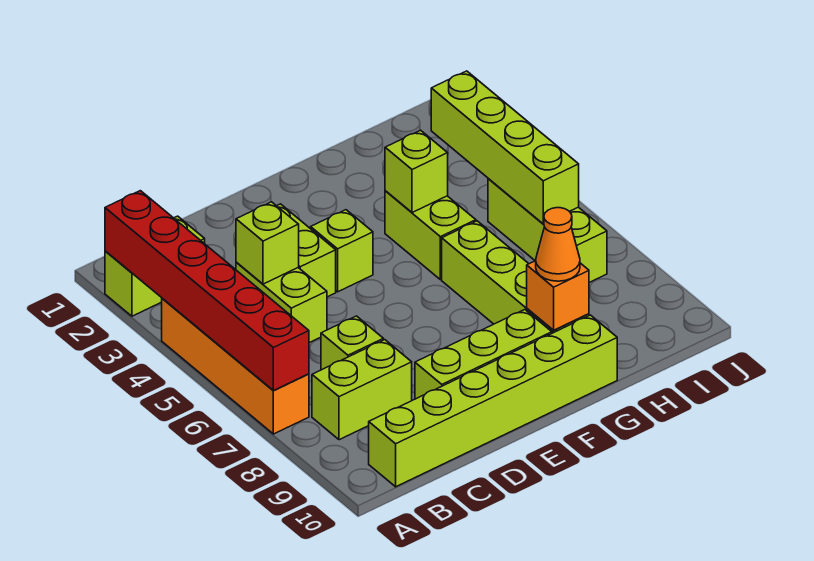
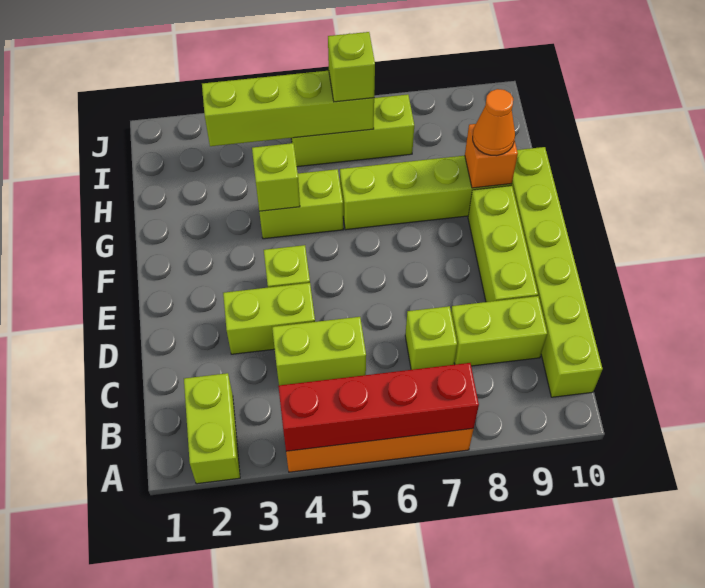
red 1x6 brick [105,191,309,391] -> red 1x4 brick [278,363,479,451]
lime 1x2 brick [312,340,412,440] -> lime 1x2 brick turned to [451,296,547,366]
lime 1x1 brick [236,202,299,284] -> lime 1x1 brick moved to [328,32,375,102]

